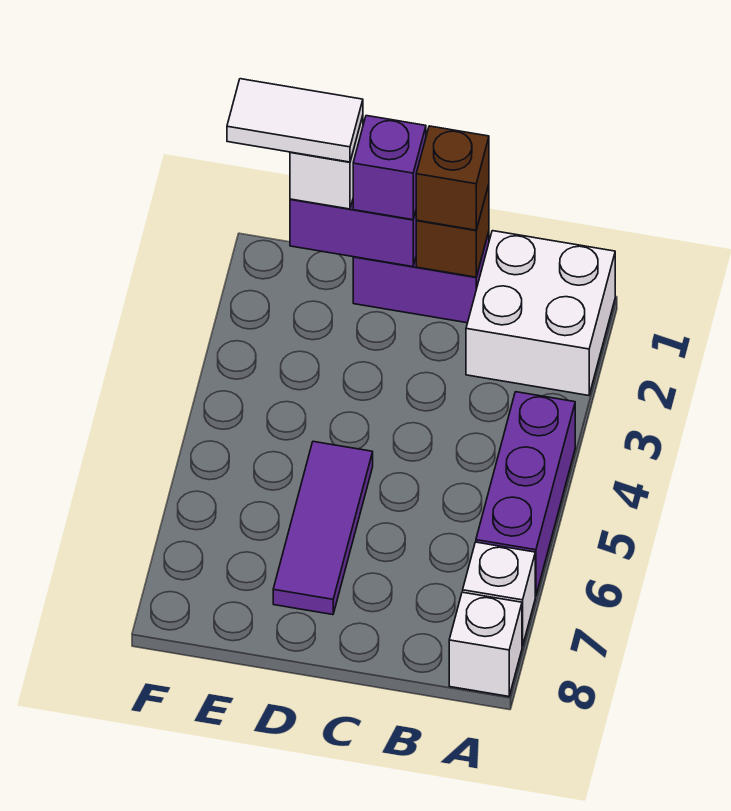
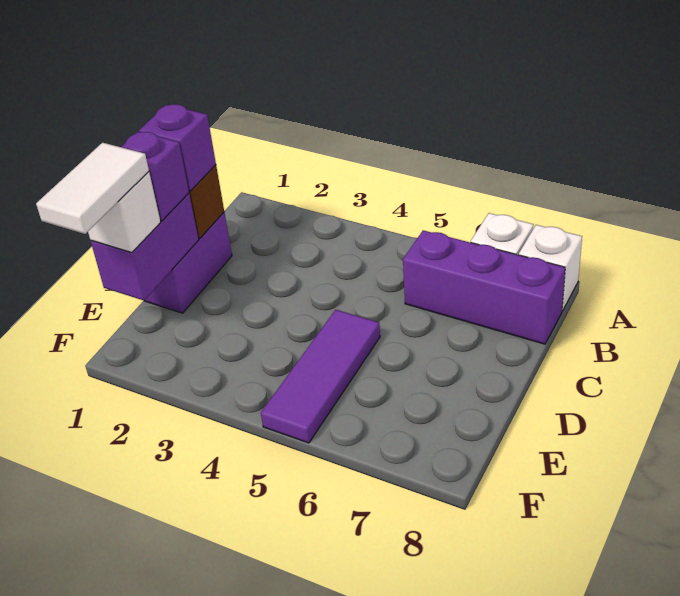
white 2x2 brick [466,231,615,396] -> none
purple 1x3 brick [476,392,575,596] -> purple 1x3 brick moved to [403,230,565,344]
brown 1x1 brick [416,126,489,230] -> purple 1x1 brick [139,104,216,191]
purple 1x3 tile [273,441,373,615] -> purple 1x3 tile turned to [261,310,380,443]

